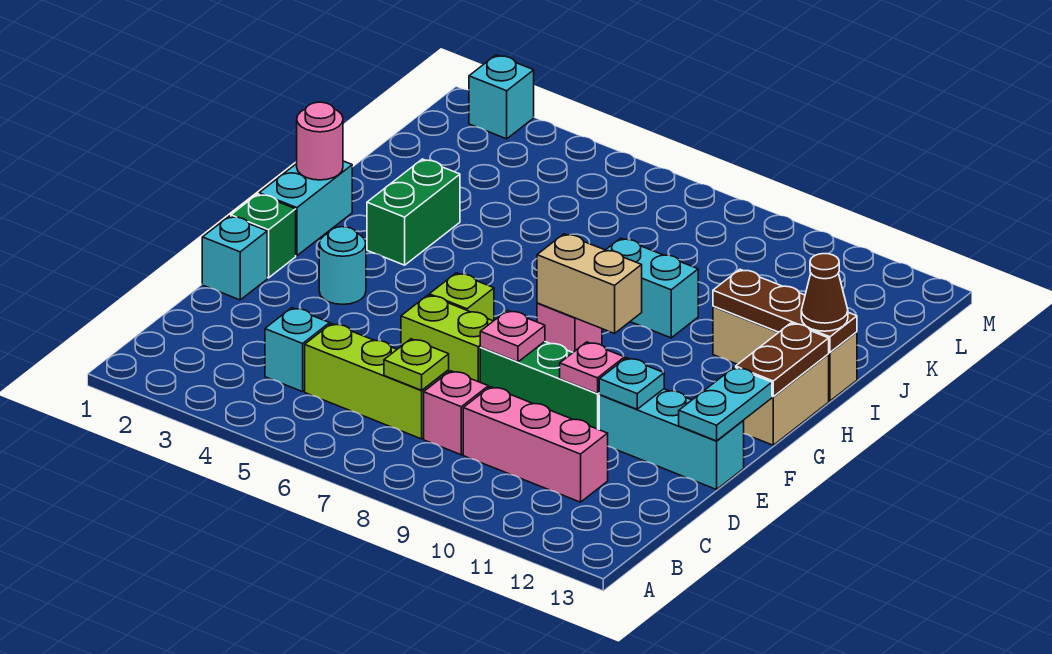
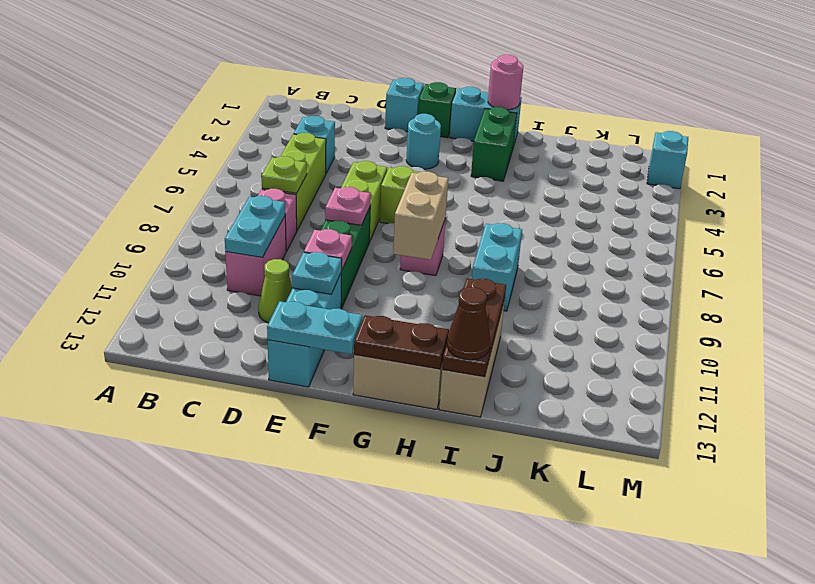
pink 1x3 brick [463,387,608,502] -> pink 1x2 brick [225,216,286,296]
none -> cyan 1x2 plate [225,196,285,257]
none -> lime 1x1 cone [258,259,292,323]
green 1x2 brick [367,159,460,265] -> green 1x2 brick turned to [471,107,517,181]

